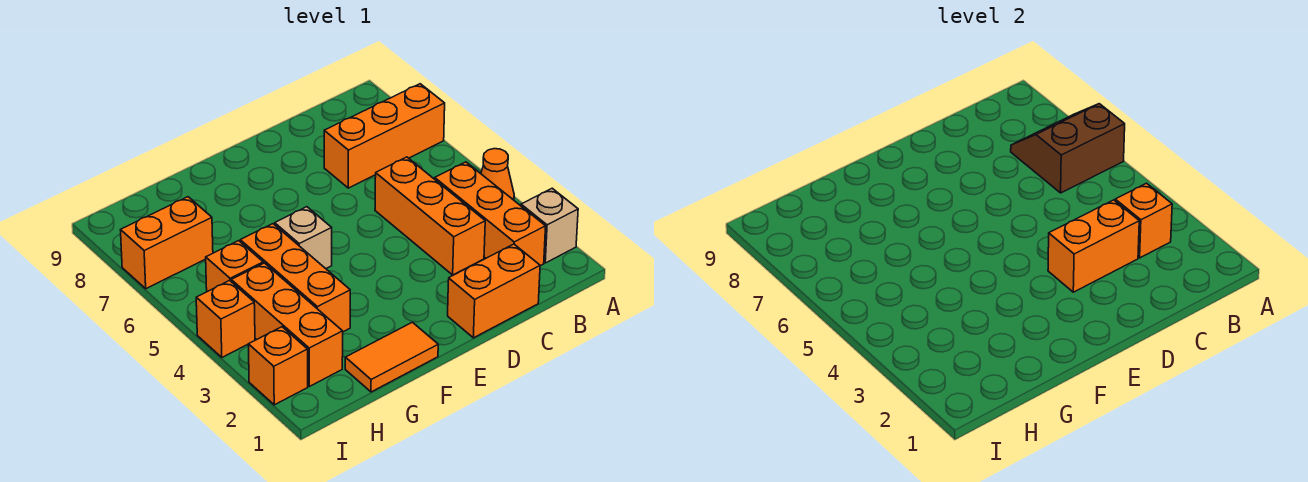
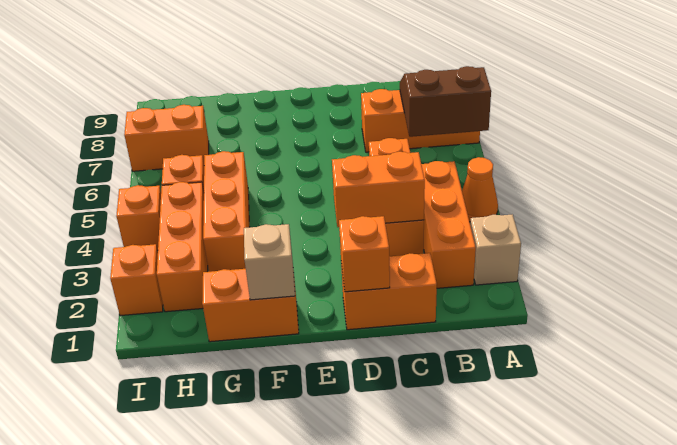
orange 1x1 brick [1115,183,1172,258] -> orange 1x1 brick moved to [339,216,390,292]
orange 1x2 tile [345,322,438,392] -> orange 1x2 brick [202,269,299,342]
tan 1x1 brick [275,207,332,269] -> tan 1x1 brick moved to [244,224,295,300]

